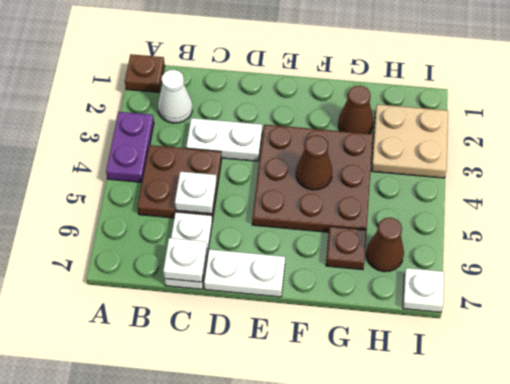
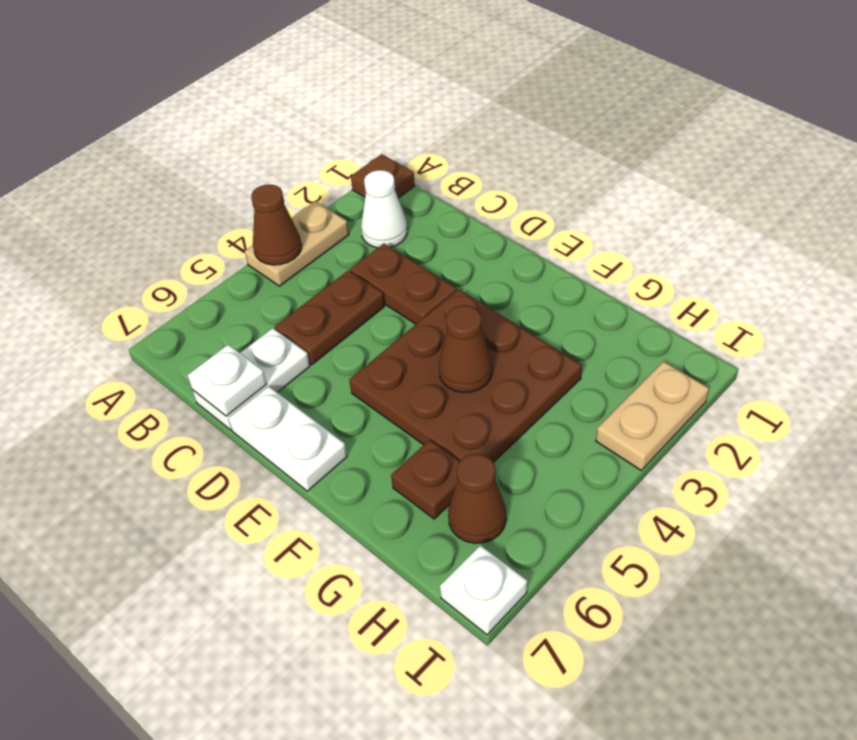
purple 1x2 plate [106,112,154,182] -> tan 1x2 plate [245,201,349,286]
brown 2x2 plate [138,145,222,221] -> brown 1x2 plate [275,270,385,365]
white 1x2 plate [186,118,262,161] -> brown 1x2 plate [350,243,457,324]
white 1x1 plate [175,172,217,214] -> none
brown 1x1 cone [338,86,373,134] -> brown 1x1 cone moved to [251,185,302,265]
tan 2x2 plate [372,104,448,178] -> tan 1x2 plate [596,361,709,470]

